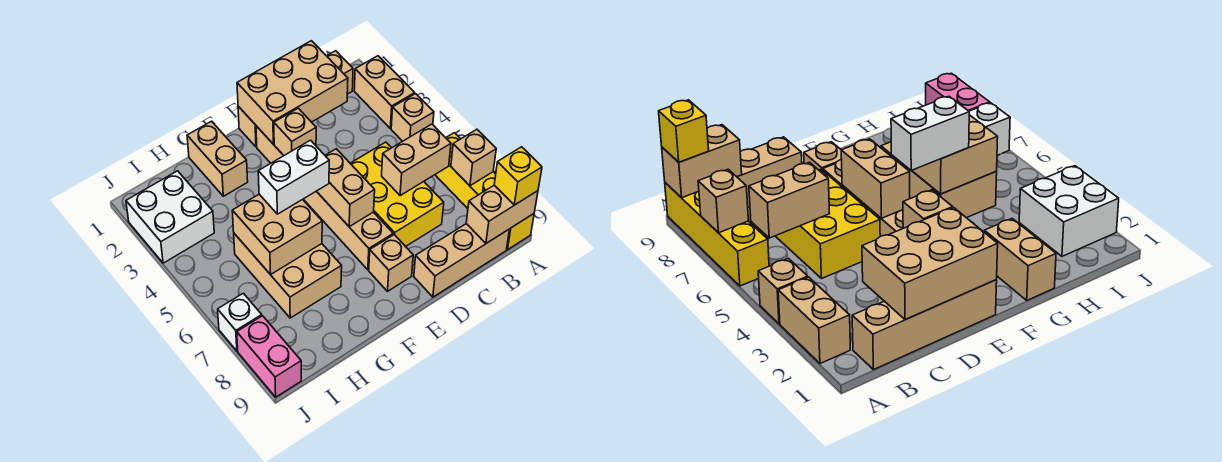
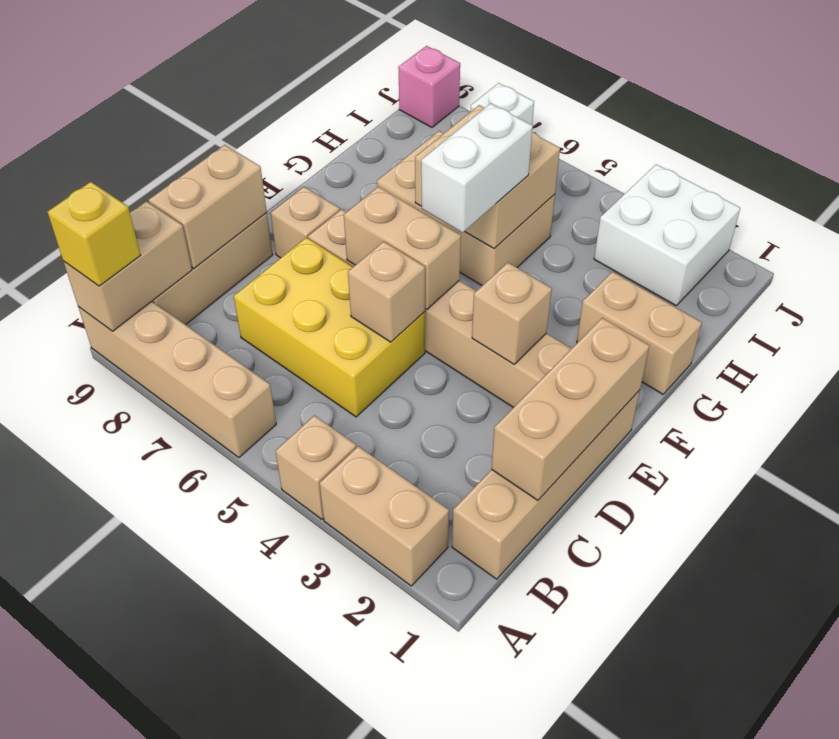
yellow 1x4 brick [435,133,534,250] -> tan 1x4 brick [78,302,276,457]
tan 1x1 brick [451,129,496,186] -> tan 1x1 brick moved to [348,241,425,342]
tan 1x2 brick [382,124,451,196] -> tan 1x2 brick moved to [148,145,267,268]
tan 2x3 brick [237,41,348,144] -> tan 1x3 brick [491,318,649,500]
pink 1x2 brick [237,316,301,397] -> pink 1x1 brick [398,46,460,127]

